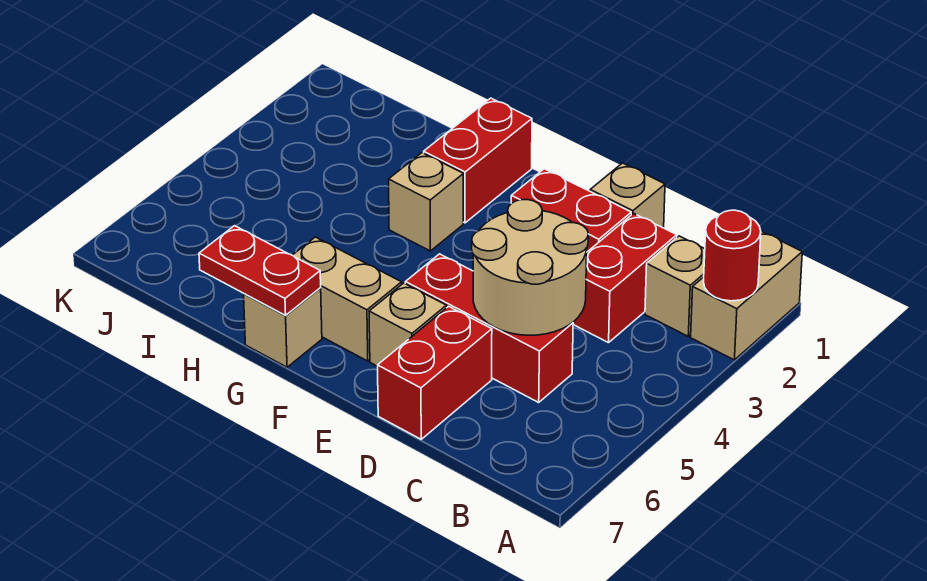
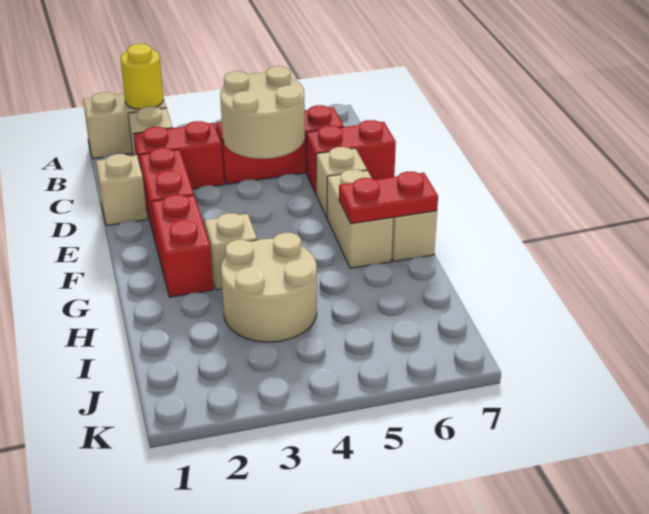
red 1x1 round brick [704,210,761,301] -> yellow 1x1 round brick [121,44,163,109]
red 1x3 brick [405,254,573,402] -> red 1x3 brick turned to [216,105,344,184]
red 1x2 brick [424,98,532,223] -> red 1x2 brick turned to [152,195,213,297]
red 1x2 plate [199,226,321,315] -> red 1x2 plate turned to [339,172,438,224]
none -> tan 2x2 round brick [221,233,317,342]

